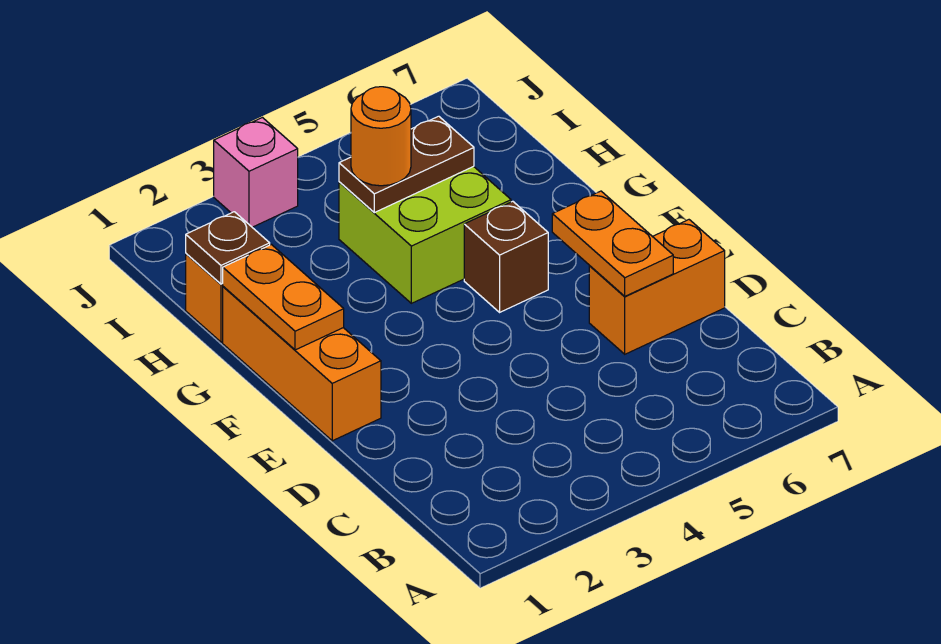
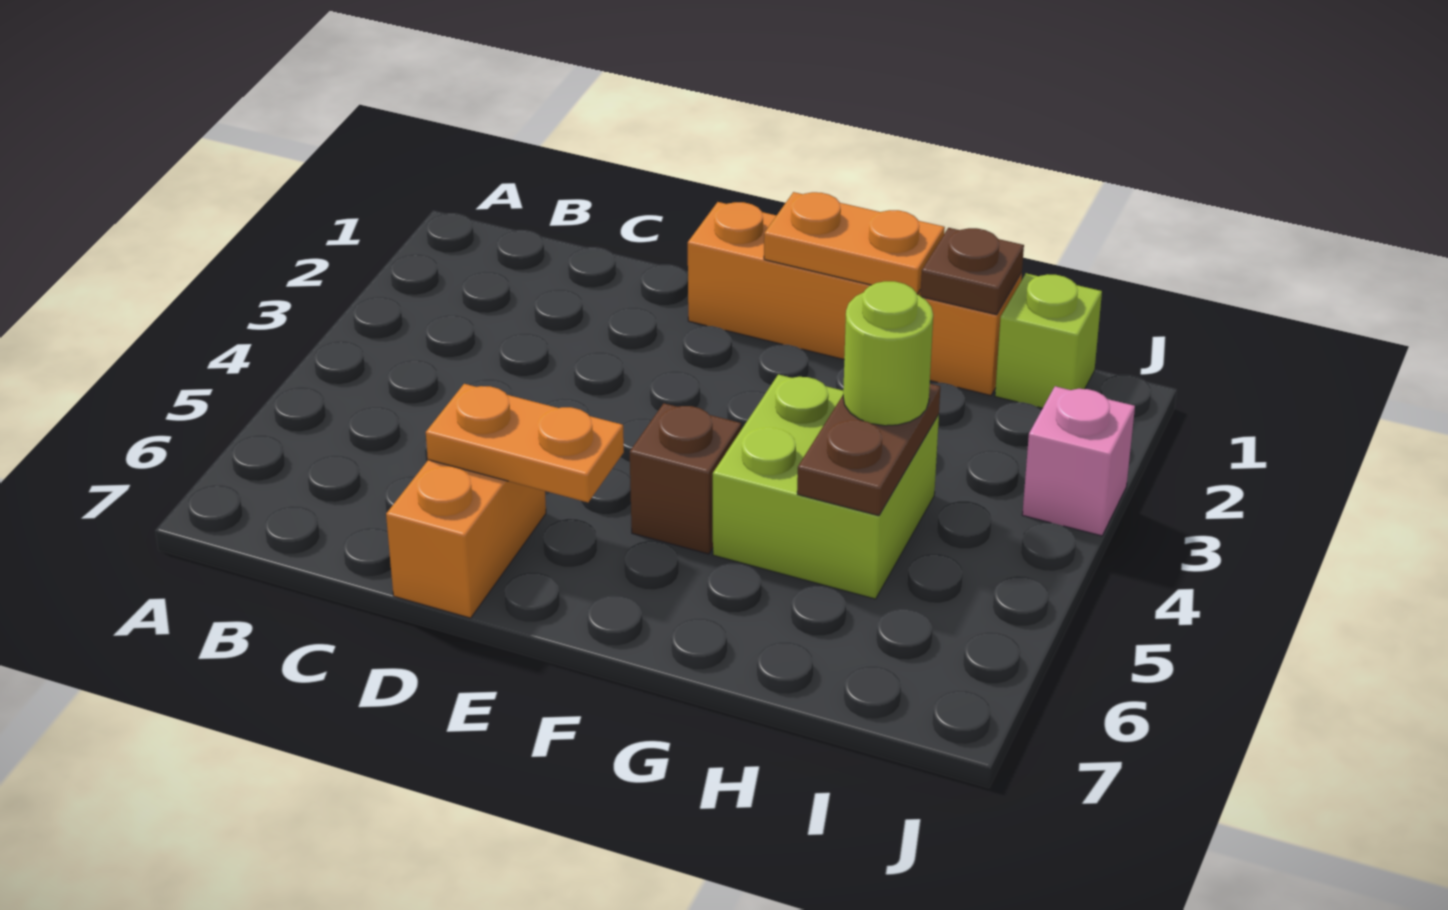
orange 1x1 round brick [351,87,411,186] -> lime 1x1 round brick [843,281,933,426]
none -> lime 1x1 brick [995,273,1102,408]

